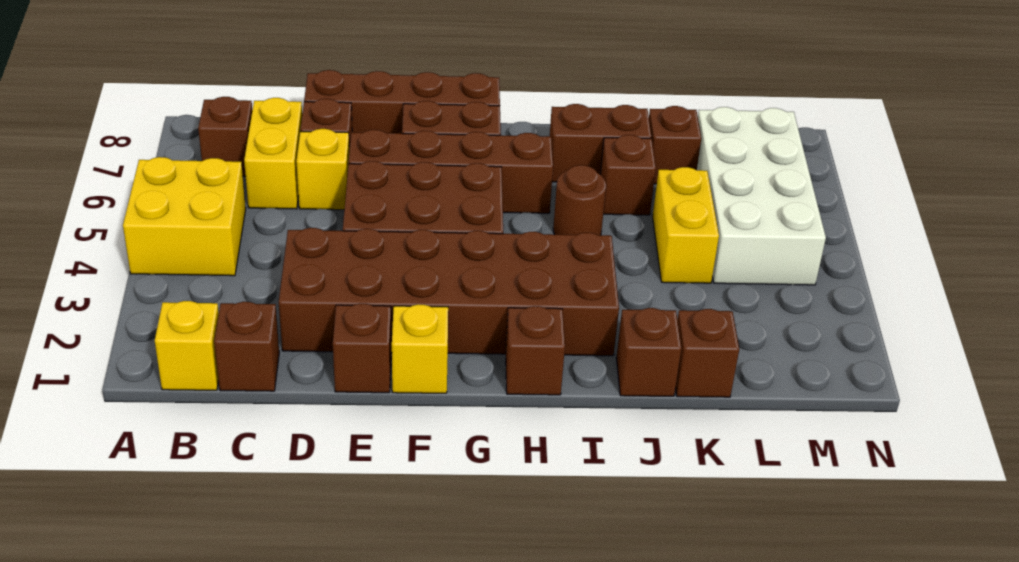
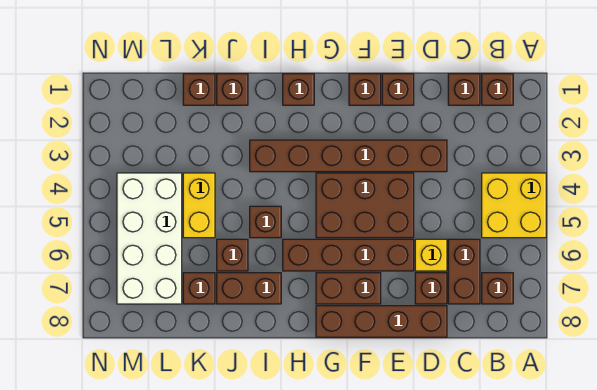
yellow 1x1 brick [155,301,219,390] -> brown 1x1 brick [482,74,513,105]
yellow 1x2 brick [244,98,302,209] -> brown 1x2 brick [448,239,480,304]
brown 2x6 brick [279,228,619,356] -> brown 1x6 brick [250,140,447,172]
yellow 1x1 brick [392,304,448,393] -> brown 1x1 brick [349,74,381,105]
brown 1x1 round brick [553,165,606,235] -> brown 1x1 brick [250,206,281,238]

